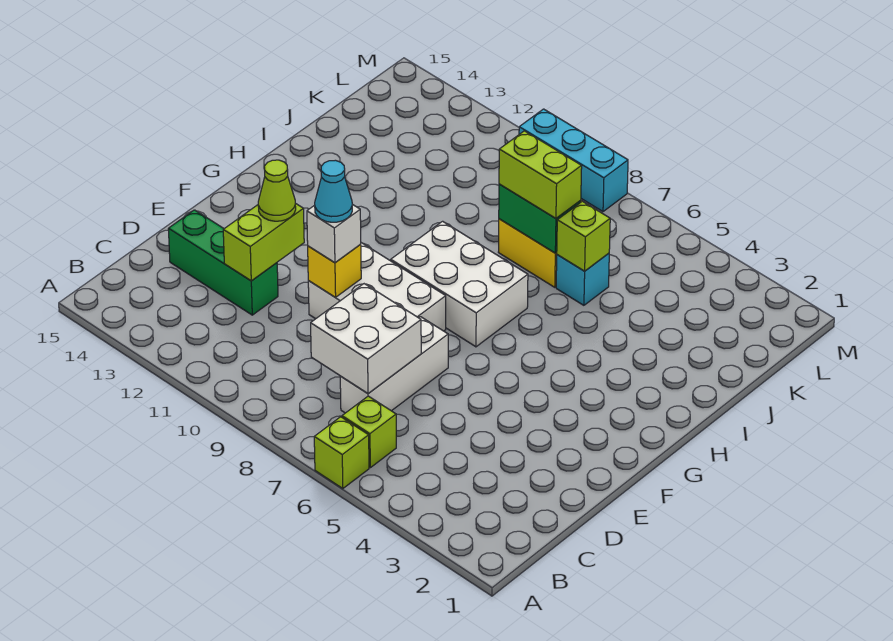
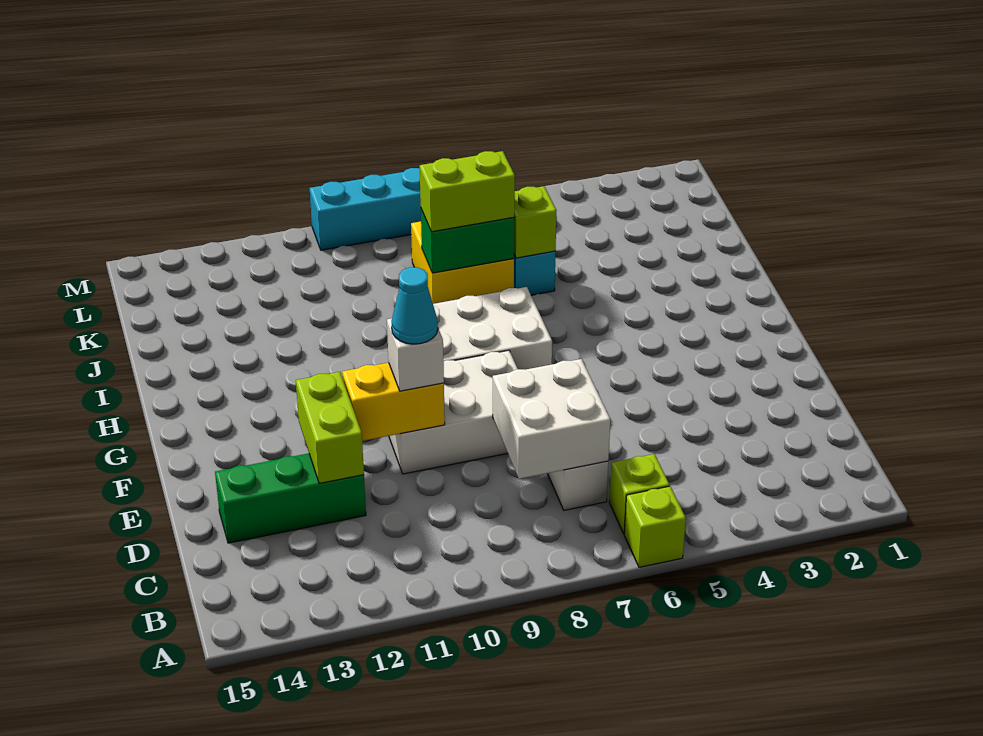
yellow 1x1 brick [308,244,361,297] -> yellow 1x2 brick [342,363,445,441]
lime 1x1 cone [258,160,296,221] -> none

